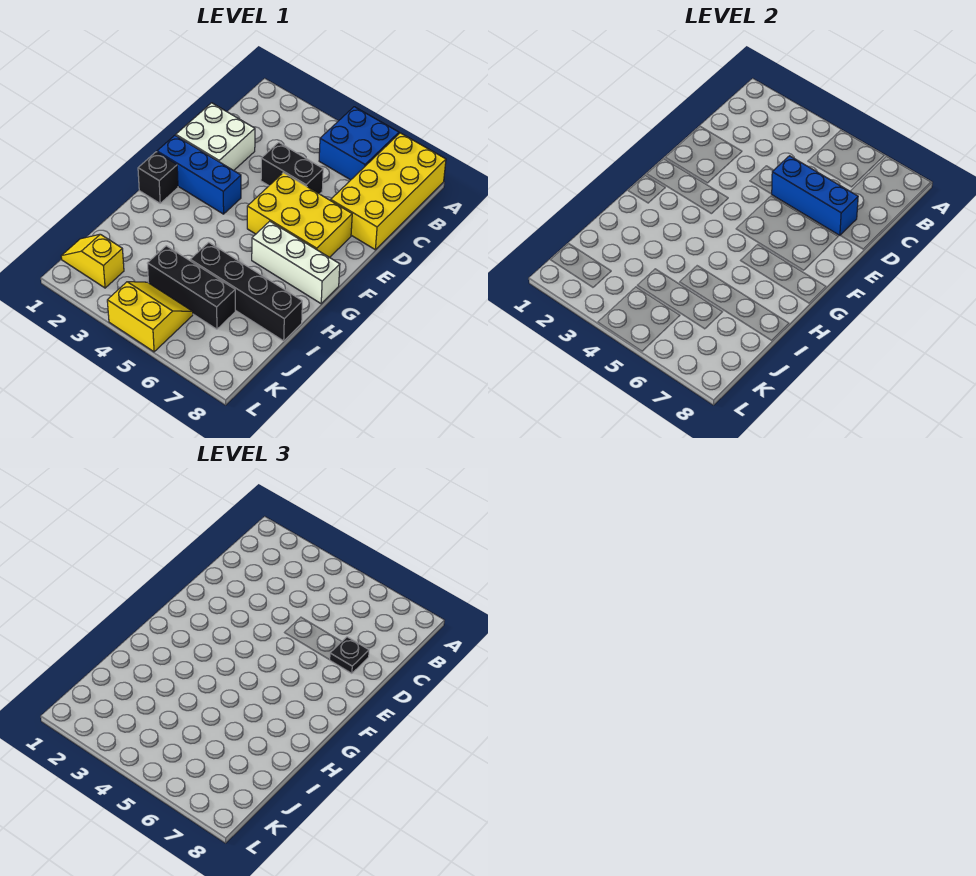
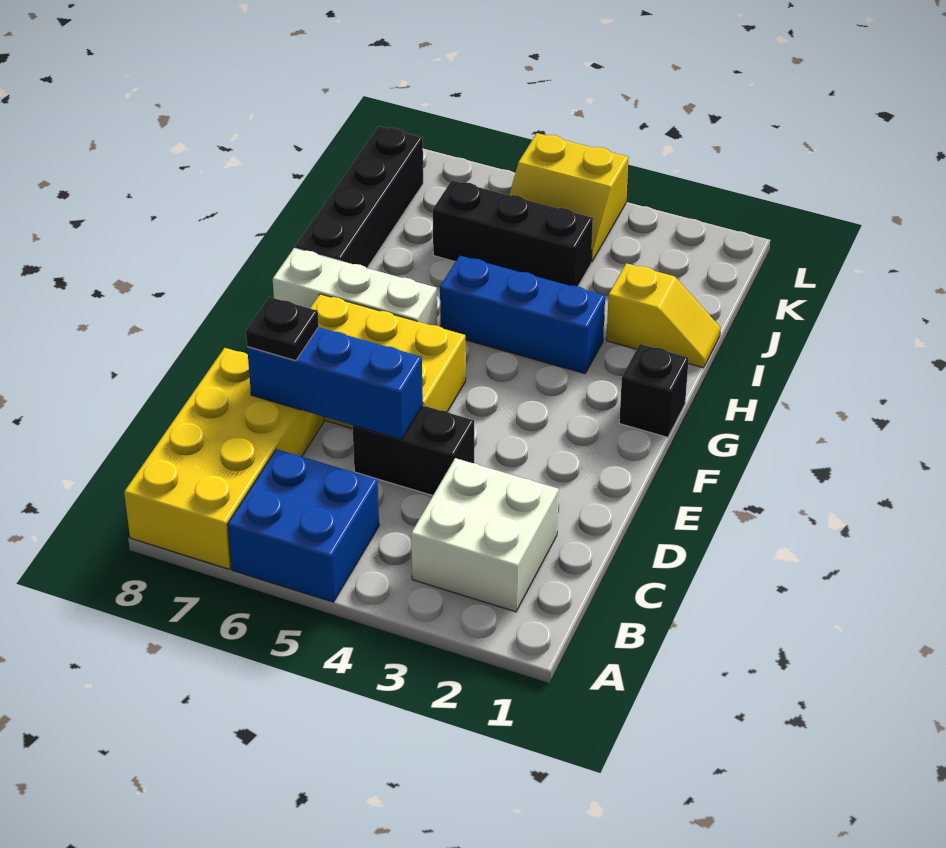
white 2x2 brick [176,103,255,171] -> white 2x2 brick moved to [411,458,559,612]
blue 1x3 brick [157,135,241,214] -> blue 1x3 brick moved to [440,256,605,374]
black 1x4 brick [190,242,302,341] -> black 1x4 brick turned to [295,126,423,268]
yellow 1x2 slope [61,234,124,288] -> yellow 1x2 slope moved to [606,263,721,368]

